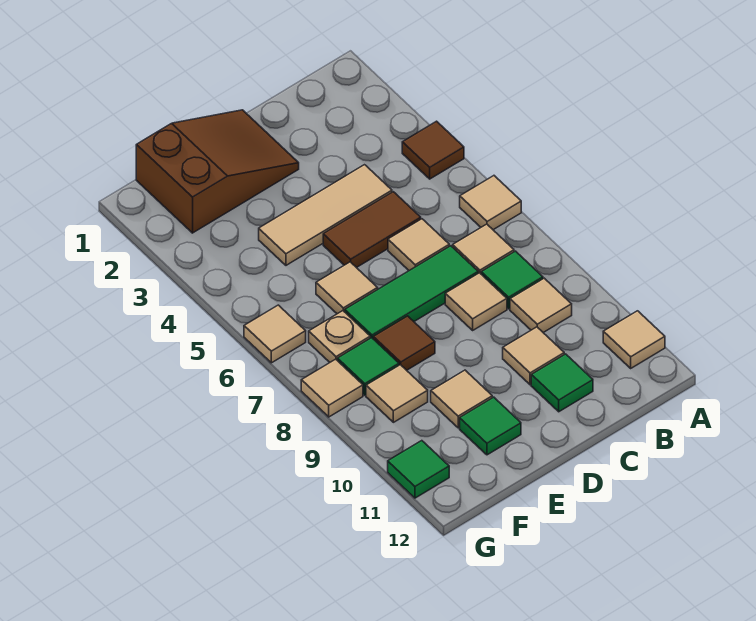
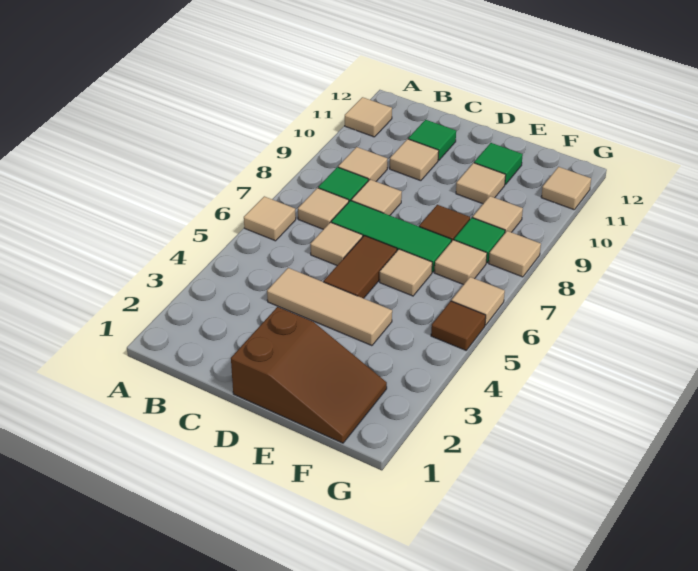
brown 1x1 tile [402,121,464,179] -> brown 1x1 tile moved to [431,301,486,350]
brown 1x2 tile [323,192,421,268] -> brown 1x2 tile turned to [324,236,397,298]
brown 2x3 slope [136,110,299,233] -> brown 2x3 slope turned to [231,307,387,443]
tan 1x1 plate [309,311,370,362] -> tan 1x1 tile [434,240,487,285]
green 1x1 tile [388,441,449,498] -> tan 1x1 tile [541,167,591,210]

